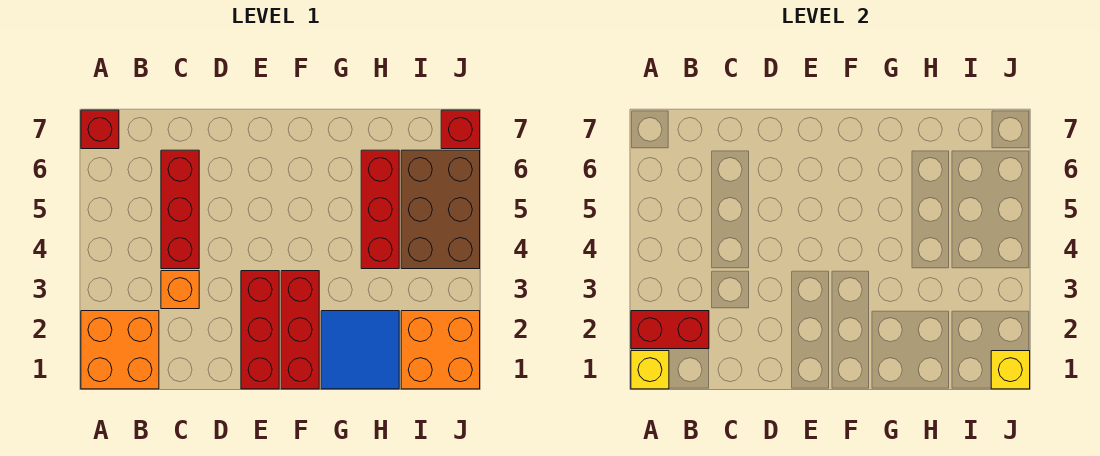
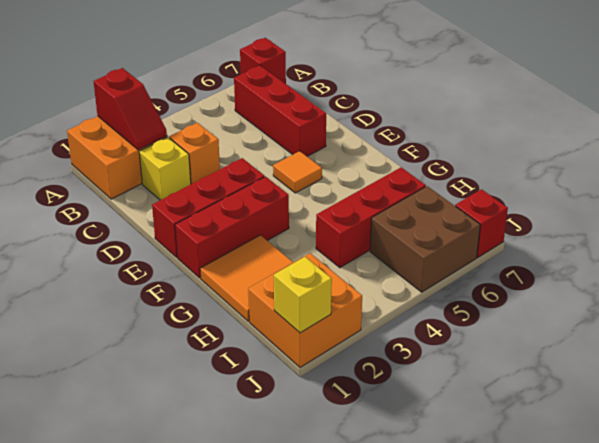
yellow 1x1 brick [631,351,669,389] -> yellow 1x1 brick moved to [139,137,191,200]
red 1x2 brick [631,311,709,349] -> red 1x2 slope [93,68,167,150]
red 1x3 brick [161,150,199,269] -> red 1x3 brick turned to [234,65,326,156]
none -> orange 1x1 tile [273,151,322,193]
blue 2x2 tile [321,311,399,389] -> orange 2x2 tile [200,235,293,321]
brown 2x3 brick [401,150,480,269] -> brown 2x2 brick [370,186,480,292]

